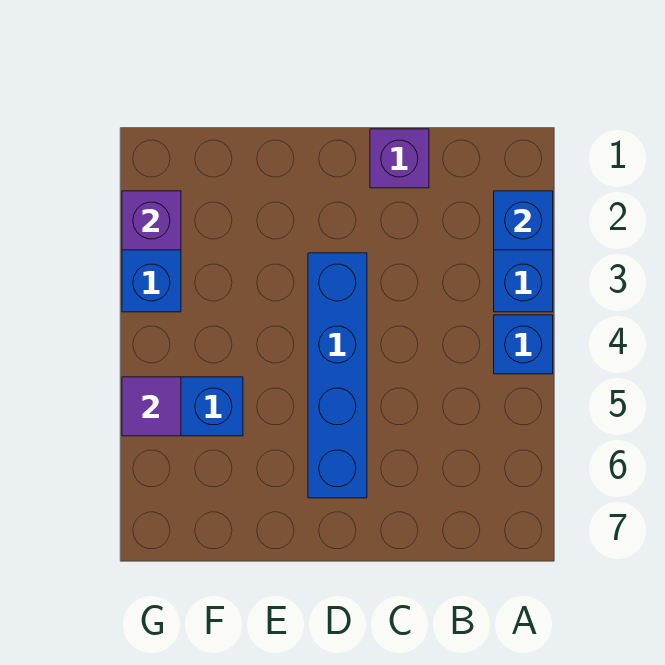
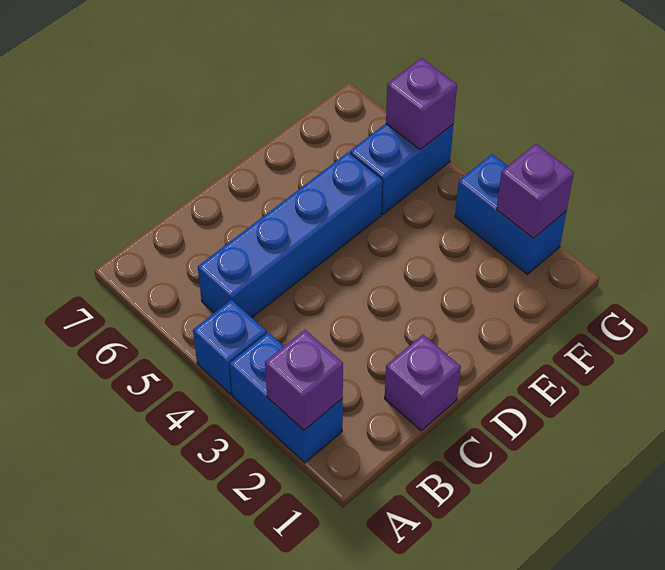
blue 1x1 brick [494,191,553,250] -> purple 1x1 brick [265,330,343,430]
blue 1x4 brick [308,253,367,498] -> blue 1x4 brick turned to [198,152,382,317]
purple 1x1 tile [122,377,181,436] -> purple 1x1 brick [386,58,457,150]

